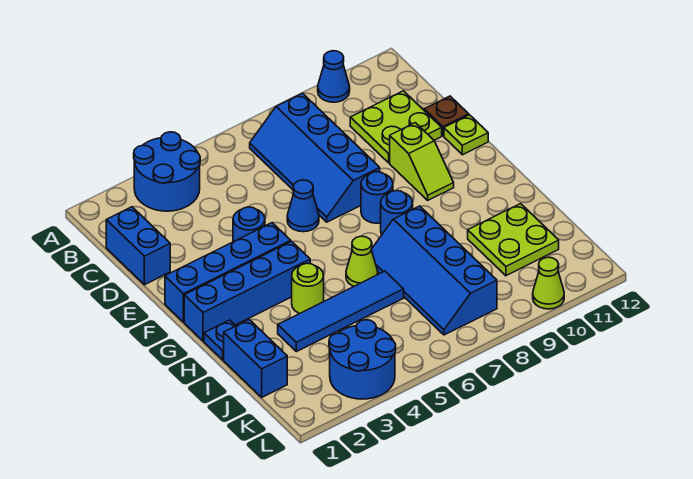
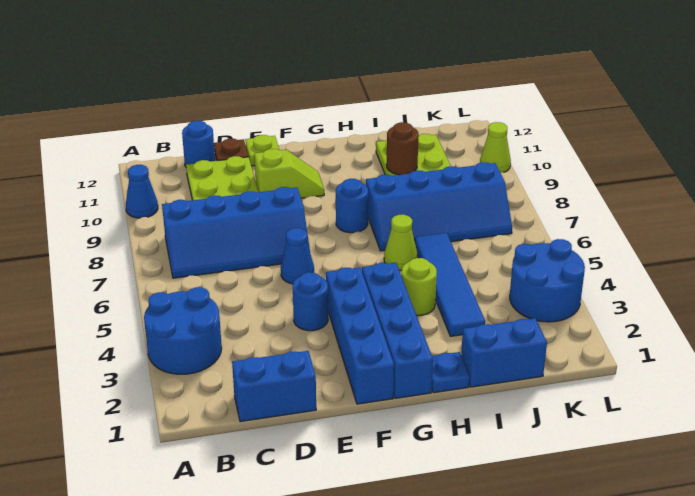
blue 1x1 round brick [361,172,393,223] -> blue 1x1 round brick moved to [182,121,215,167]
none -> brown 1x1 round brick [386,122,419,175]

